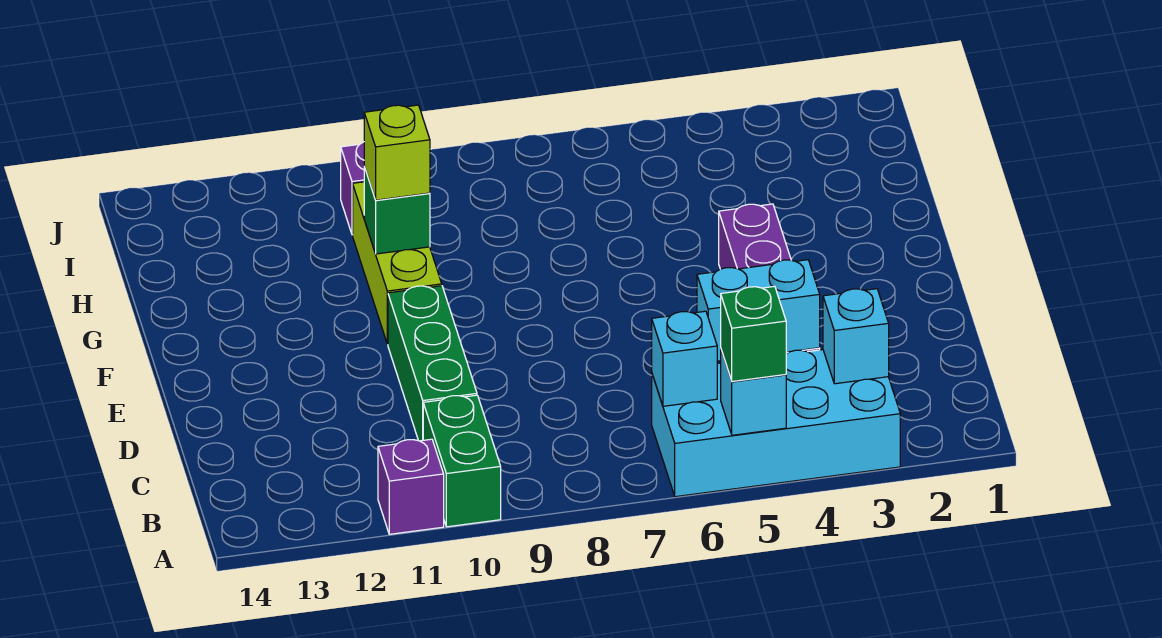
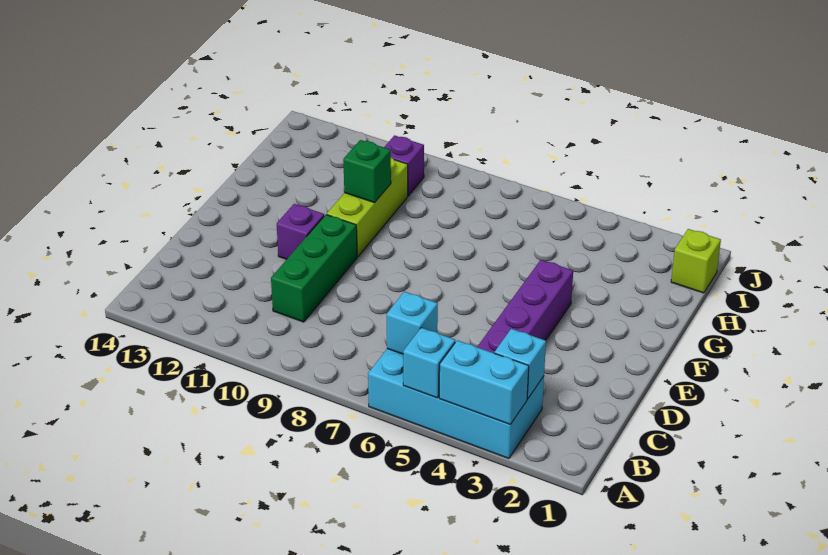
green 1x1 brick [721,286,786,382] -> none
green 1x2 brick [423,395,501,527] -> none
purple 1x1 brick [378,439,444,534] -> purple 1x1 brick moved to [277,204,324,259]
cyan 1x2 brick [697,260,820,361] -> cyan 1x2 brick moved to [439,340,529,424]
lime 1x1 brick [364,105,430,200] -> lime 1x1 brick moved to [671,229,721,293]

